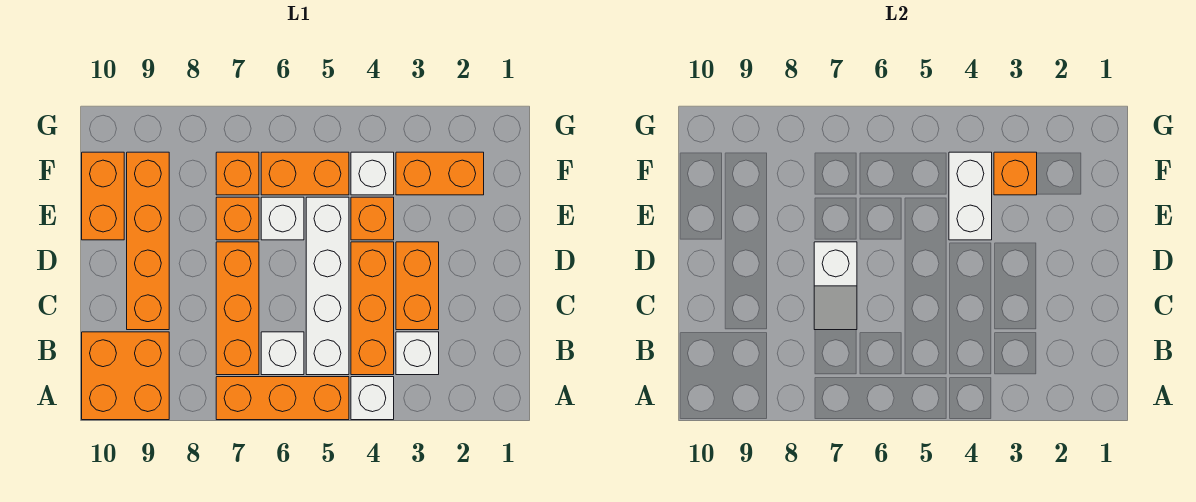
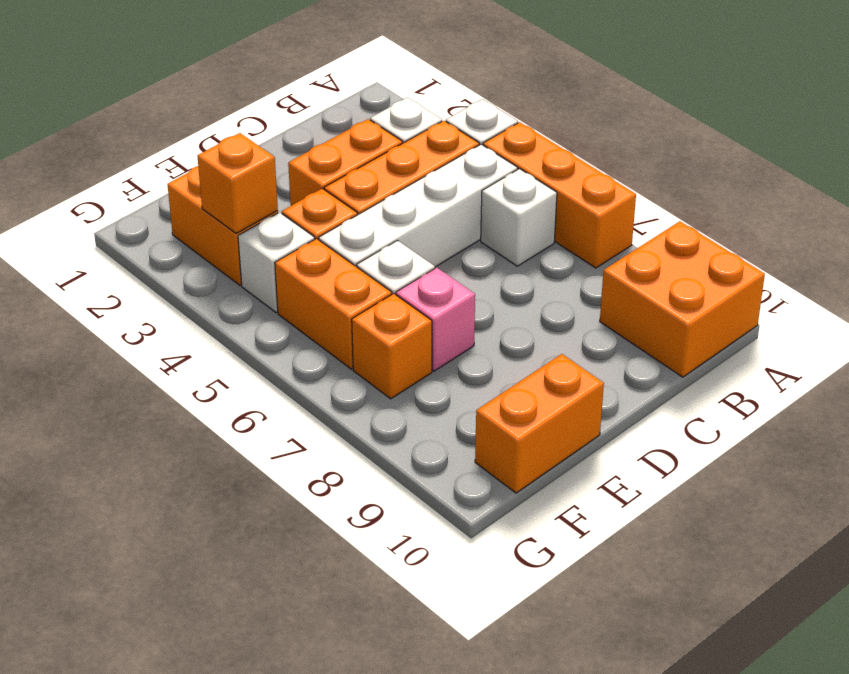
orange 1x3 brick [216,242,259,375] -> none
white 1x2 slope [814,242,857,330] -> none
orange 1x4 brick [127,152,169,330] -> none
white 1x2 brick [949,152,992,240] -> none
orange 1x1 brick [216,197,259,240] -> pink 1x1 brick [396,268,475,371]

